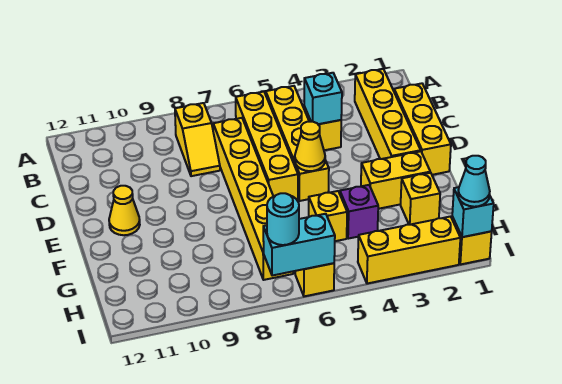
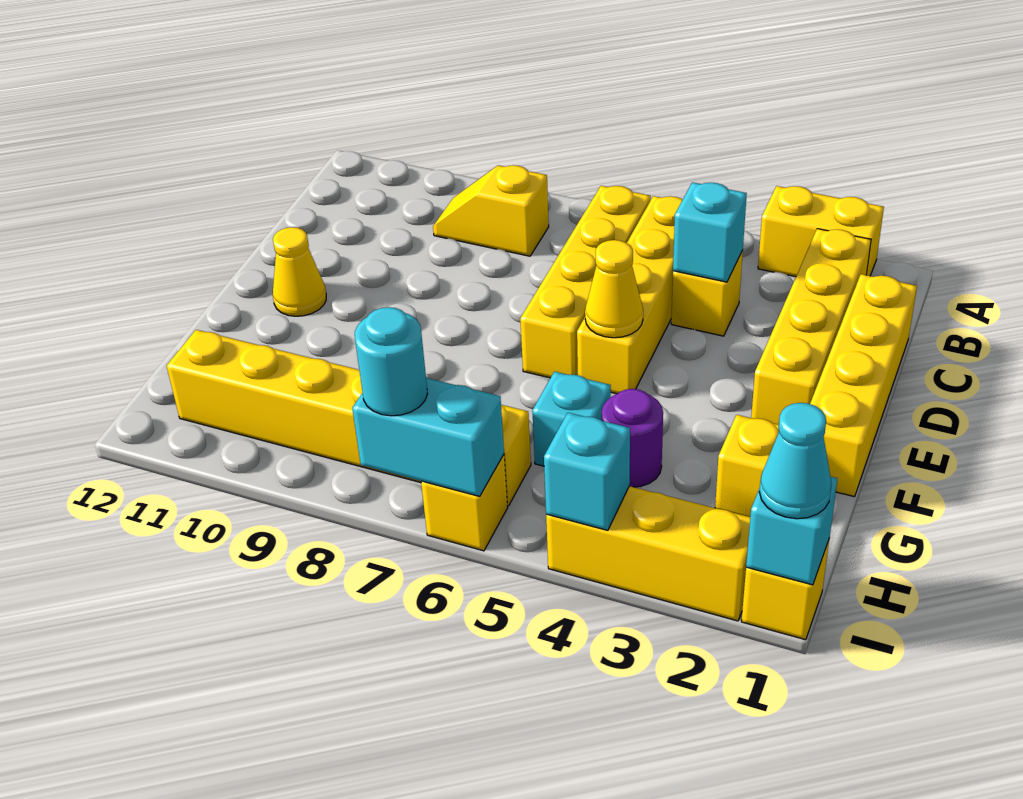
yellow 1x2 slope [175,103,220,176] -> yellow 1x2 slope turned to [433,165,549,256]
yellow 1x3 brick [394,83,451,175] -> yellow 1x4 brick [810,274,917,497]
yellow 1x6 brick [213,118,293,280] -> yellow 1x6 brick turned to [167,330,531,506]
yellow 1x2 brick [361,151,430,209] -> yellow 1x2 brick moved to [758,186,884,277]
purple 1x1 brick [340,185,378,239] -> purple 1x1 round brick [602,389,663,487]
yellow 1x1 brick [309,191,347,241] -> cyan 1x1 brick [532,372,611,466]
none -> cyan 1x1 brick [544,413,630,530]

